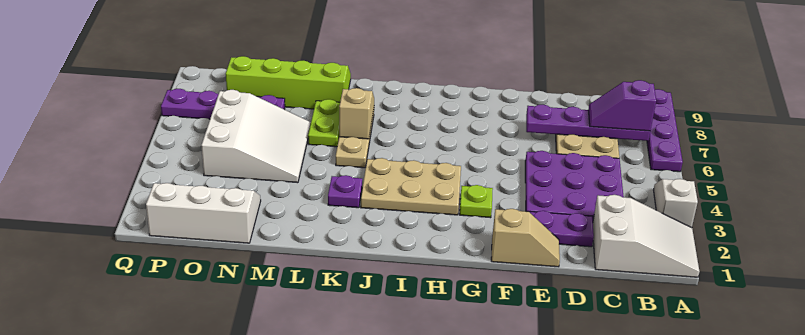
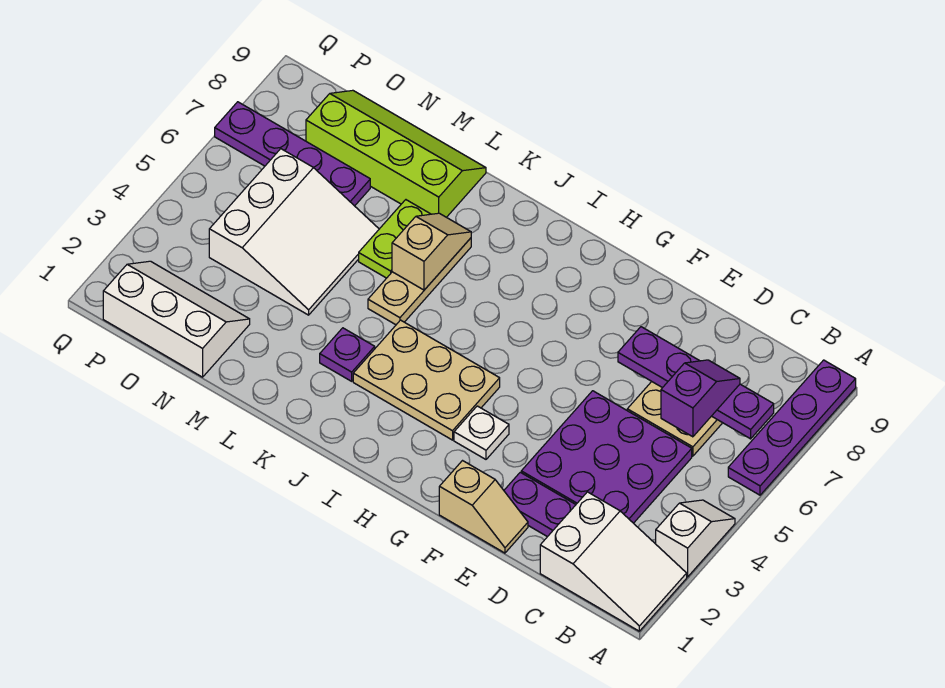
purple 1x2 slope [588,80,656,131] -> purple 1x2 slope turned to [661,360,740,437]
lime 1x1 plate [460,185,493,218] -> white 1x1 plate [454,406,509,459]

